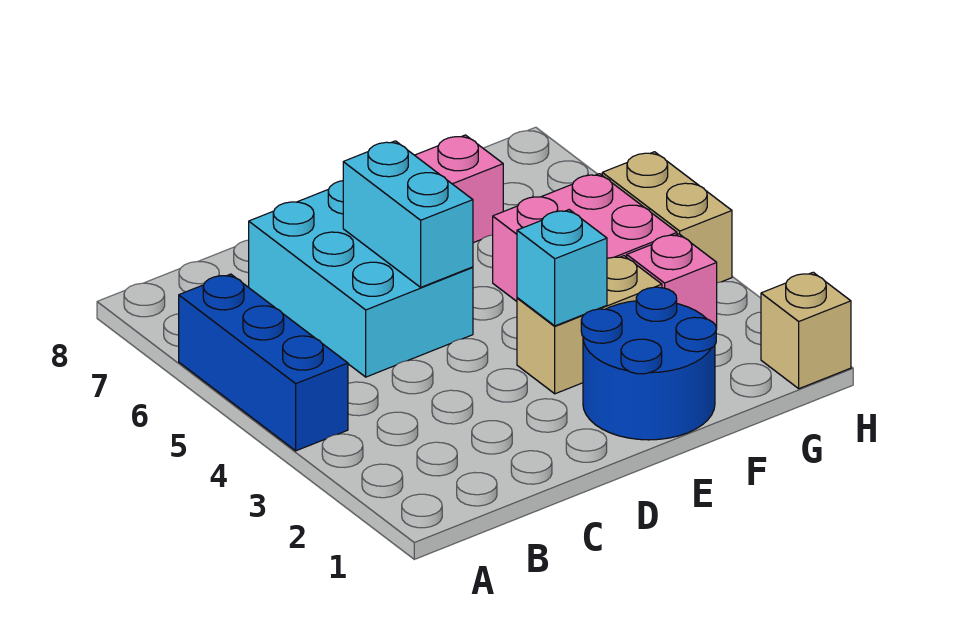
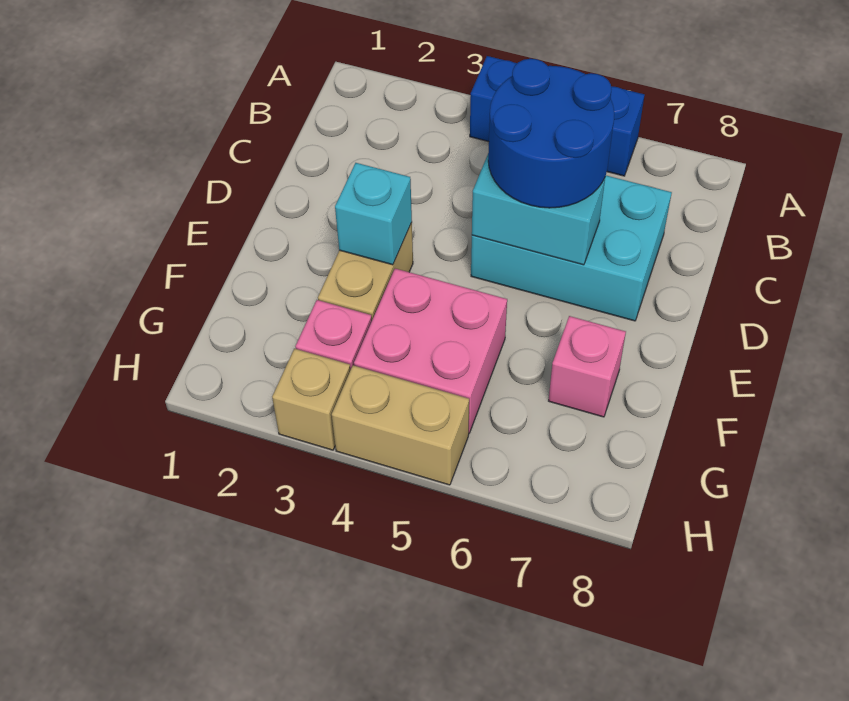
blue 2x2 round brick [581,287,716,440] -> blue 2x2 round brick moved to [488,59,614,208]
tan 1x1 brick [761,272,851,389] -> tan 1x1 brick moved to [272,349,350,450]

